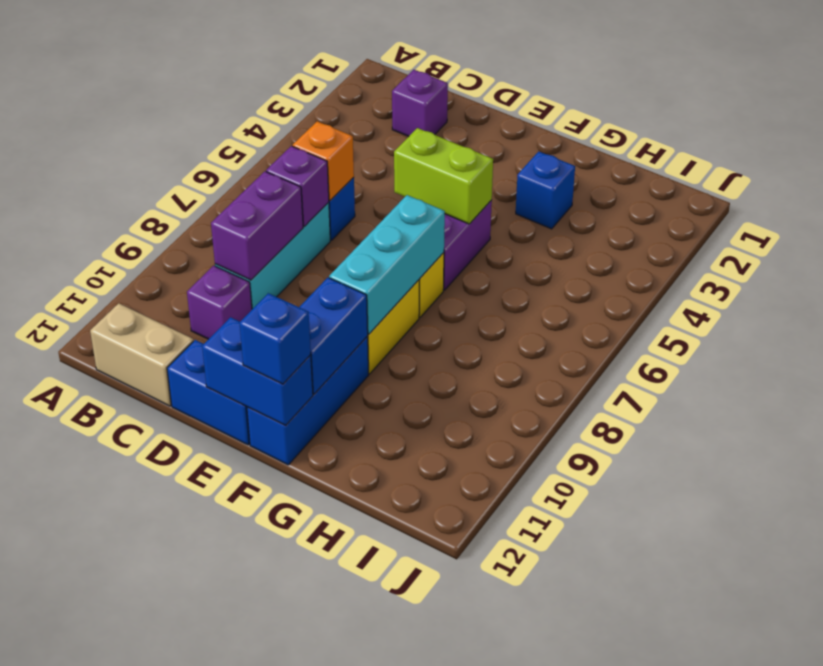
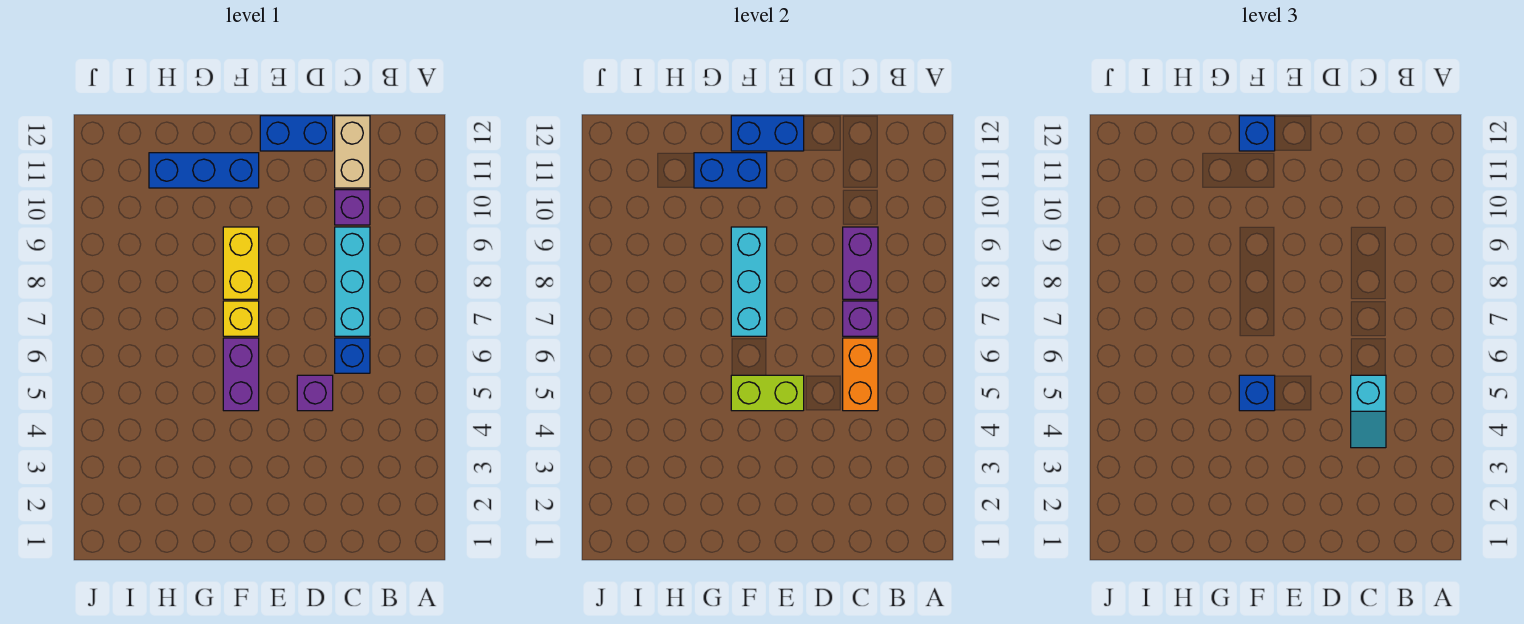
tan 1x2 brick [90,303,193,406] -> tan 1x2 brick turned to [335,116,370,188]
purple 1x1 brick [392,70,448,136] -> purple 1x1 brick moved to [297,375,333,411]
none -> cyan 1x2 slope [1351,375,1386,448]
orange 1x1 brick [293,121,354,201] -> orange 1x2 brick [843,338,878,411]
blue 1x3 brick [247,336,369,465] -> blue 1x3 brick turned to [149,153,259,188]
blue 1x2 brick [299,278,368,394] -> blue 1x2 brick turned to [694,153,767,188]
blue 1x1 brick [516,152,575,229] -> blue 1x1 brick moved to [1239,375,1275,411]

